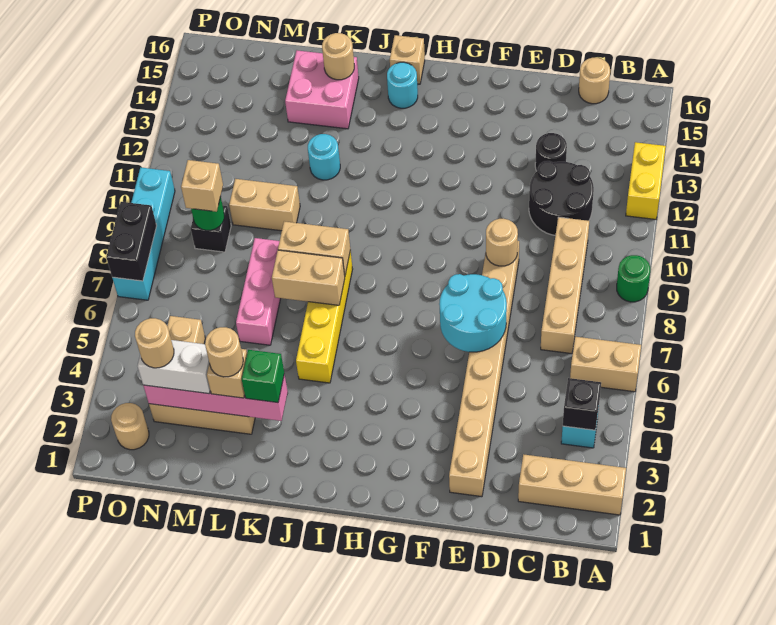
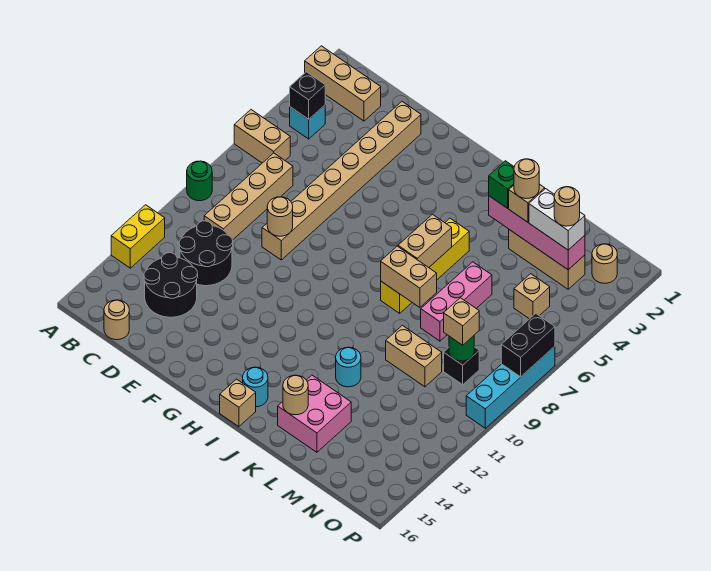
black 1x1 round brick [535,133,567,171] -> black 2x2 round brick [144,253,198,317]
cyan 2x2 round brick [439,274,507,352] -> none
tan 1x2 brick [272,250,345,305] -> tan 1x2 brick turned to [398,214,452,268]

